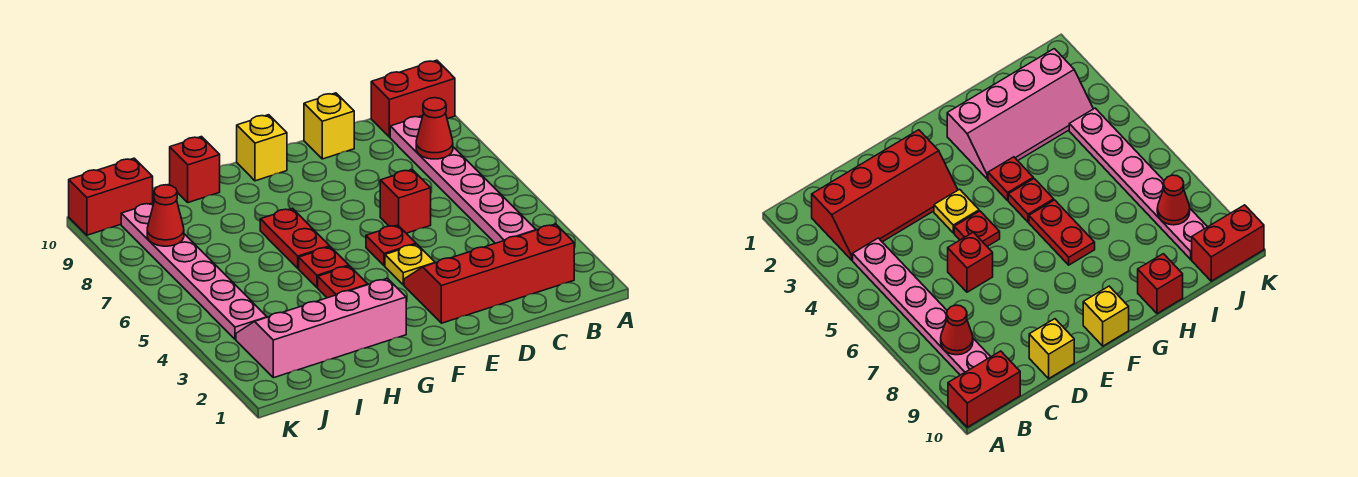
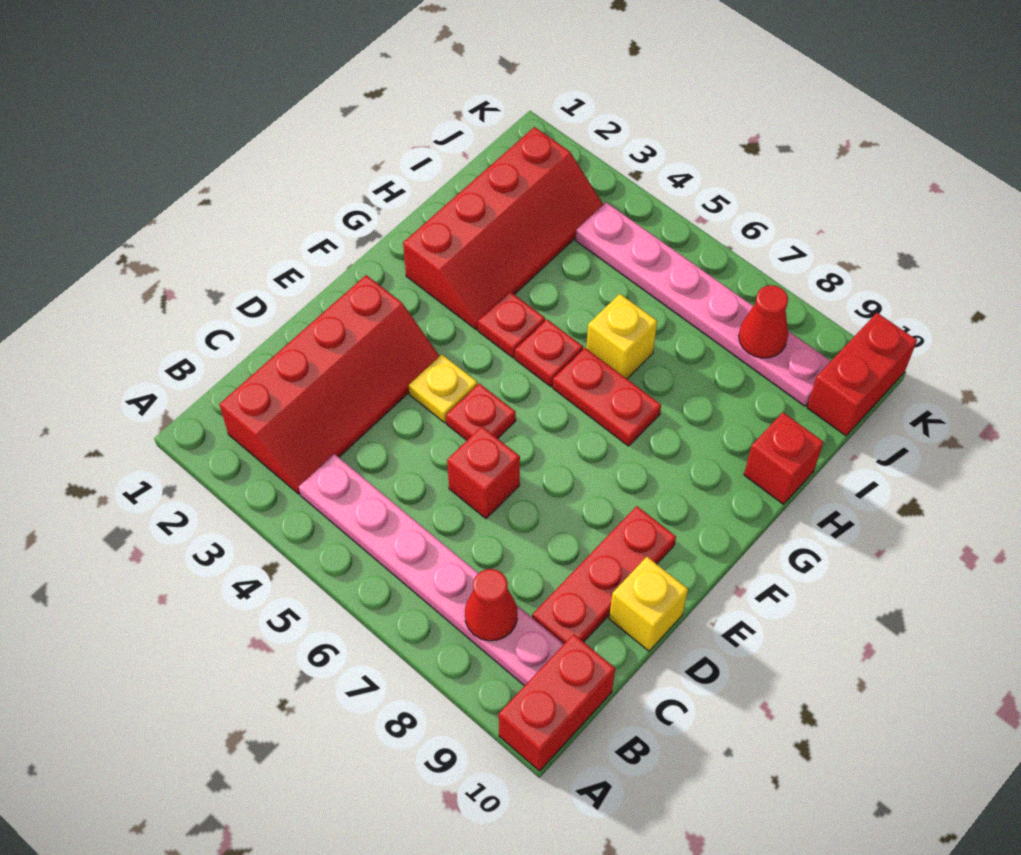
none -> red 1x3 plate [532,506,676,644]
yellow 1x1 brick [237,115,287,181] -> yellow 1x1 brick moved to [586,294,657,379]
pink 2x4 slope [236,279,406,378] -> red 2x4 slope [403,127,603,330]

